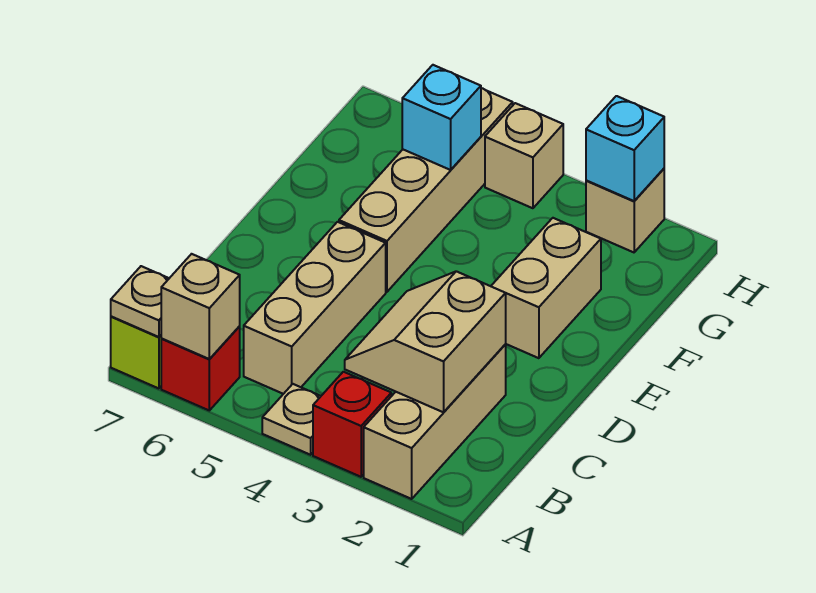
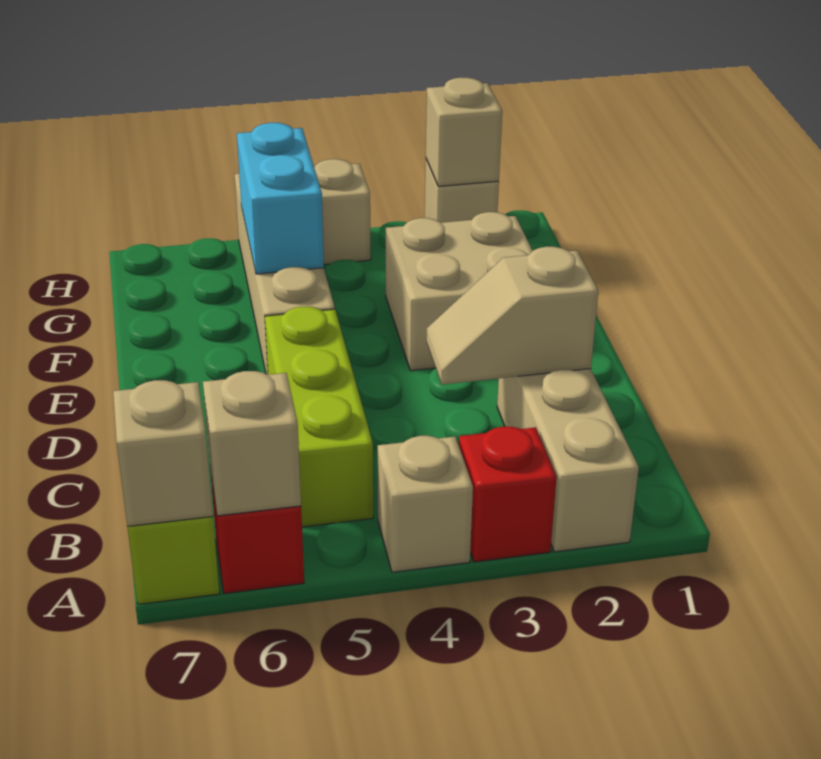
tan 1x1 plate [262,384,321,455] -> tan 1x1 brick [378,436,473,572]
tan 1x1 plate [111,266,169,337] -> tan 1x1 brick [113,380,213,527]
tan 2x2 slope [345,271,506,412] -> tan 1x2 slope [426,247,598,384]
tan 1x3 brick [244,222,386,394] -> lime 1x3 brick [265,306,373,527]
tan 1x2 brick [491,218,601,358] -> tan 2x2 brick [386,212,533,371]
cyan 1x1 brick [402,65,481,170] -> cyan 1x2 brick [237,123,324,274]
cyan 1x1 brick [586,96,664,201] -> tan 1x1 brick [426,78,502,186]

